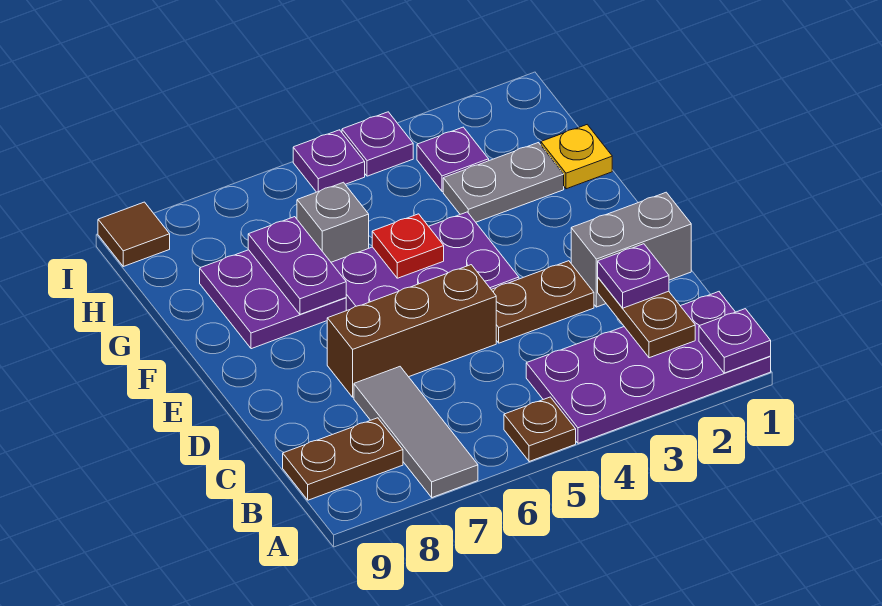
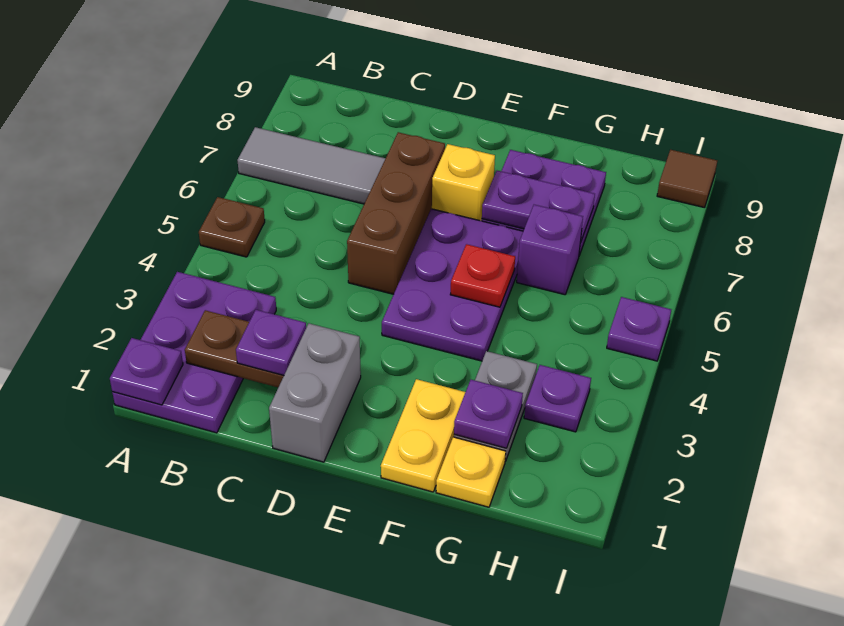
purple 2x4 plate [526,292,771,443] -> purple 2x3 plate [112,272,276,433]
brown 1x2 plate [283,418,403,500] -> none
brown 1x2 plate [491,261,594,343] -> none
none -> yellow 1x1 brick [432,144,495,221]
none -> yellow 1x2 plate [381,379,465,492]
grey 1x1 brick [297,182,369,262] -> purple 1x1 brick [517,205,583,295]
purple 1x1 plate [342,112,413,176] -> purple 1x1 plate moved to [454,380,523,448]

